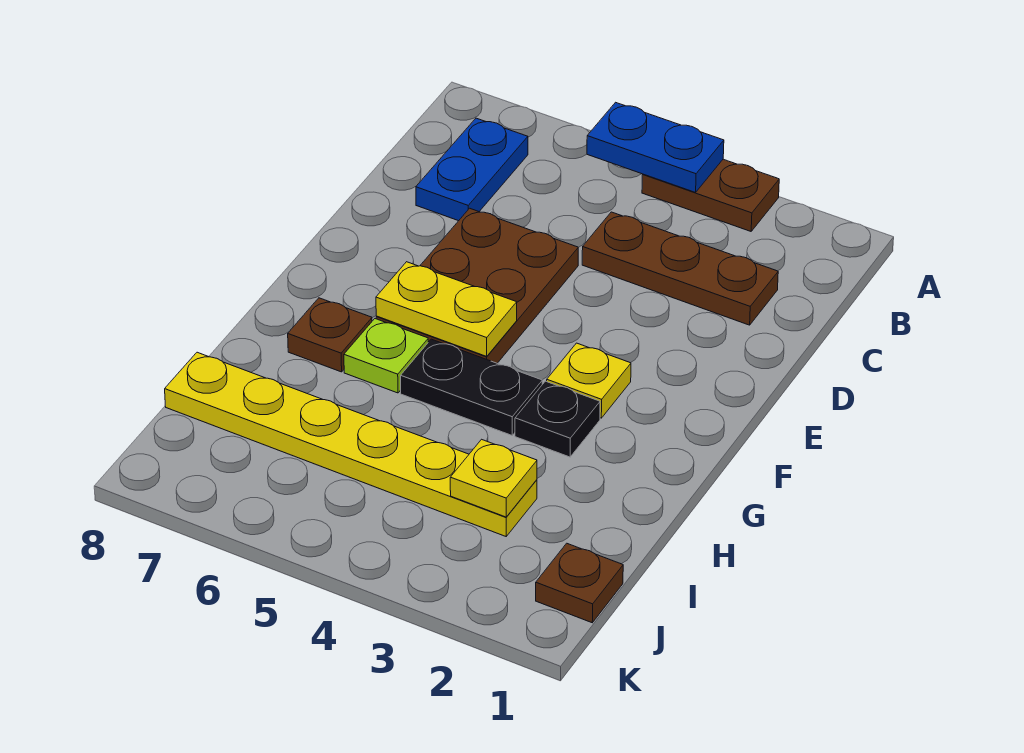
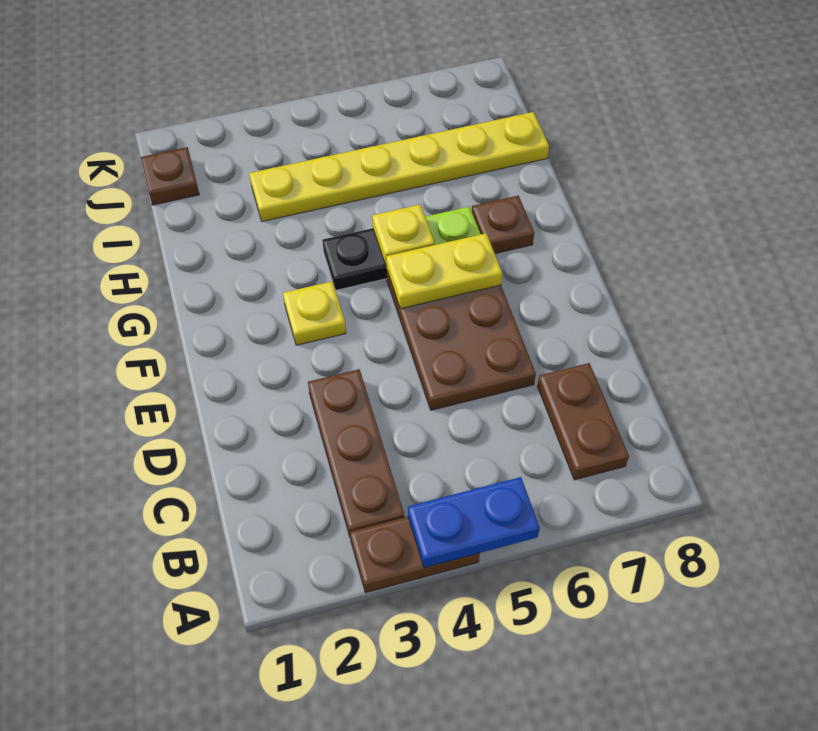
blue 1x2 plate [416,118,528,221] -> brown 1x2 plate [537,363,629,480]
brown 1x3 plate [582,212,778,325] -> brown 1x3 plate turned to [308,369,404,536]
black 1x1 plate [515,381,600,457] -> none
yellow 1x1 plate [450,439,537,517] -> yellow 1x1 plate moved to [372,205,435,266]

